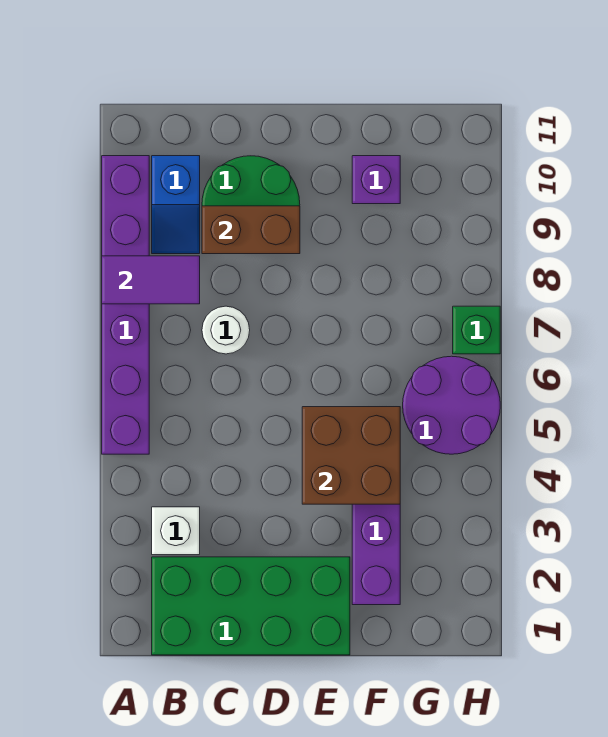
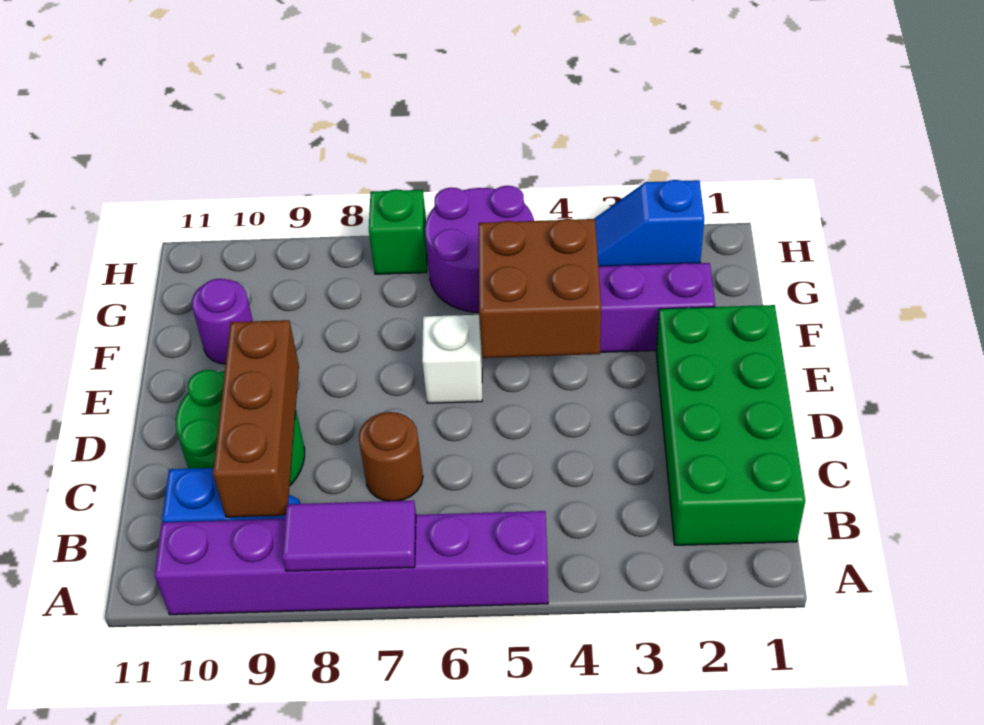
purple 1x2 tile [102,256,200,304] -> purple 1x2 tile turned to [282,500,416,571]
white 1x1 brick [152,507,200,555] -> white 1x1 brick moved to [422,315,482,403]
white 1x1 round brick [202,306,250,354] -> brown 1x1 round brick [359,412,423,501]
brown 1x2 brick [202,206,300,254] -> brown 1x3 brick [213,320,299,517]
purple 1x1 brick [352,156,400,204] -> purple 1x1 round brick [192,279,253,364]
none -> blue 1x2 slope [594,180,704,267]

